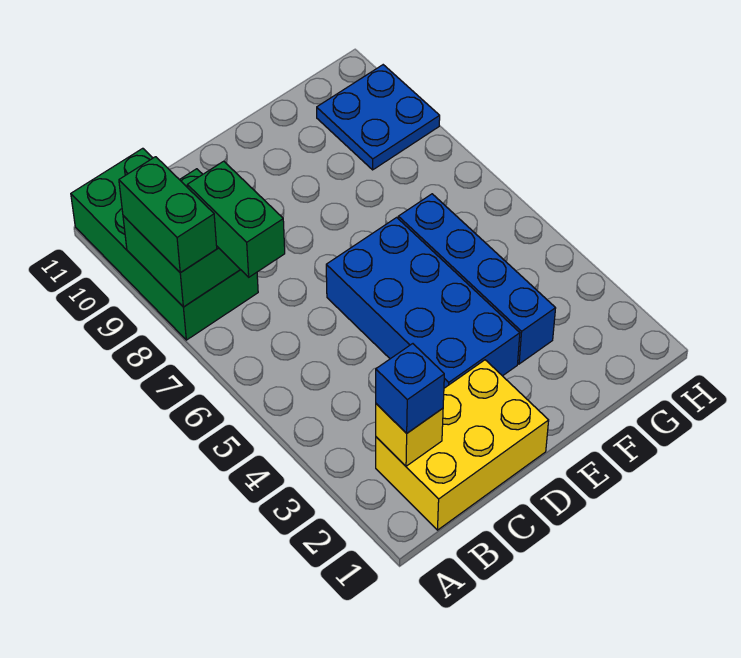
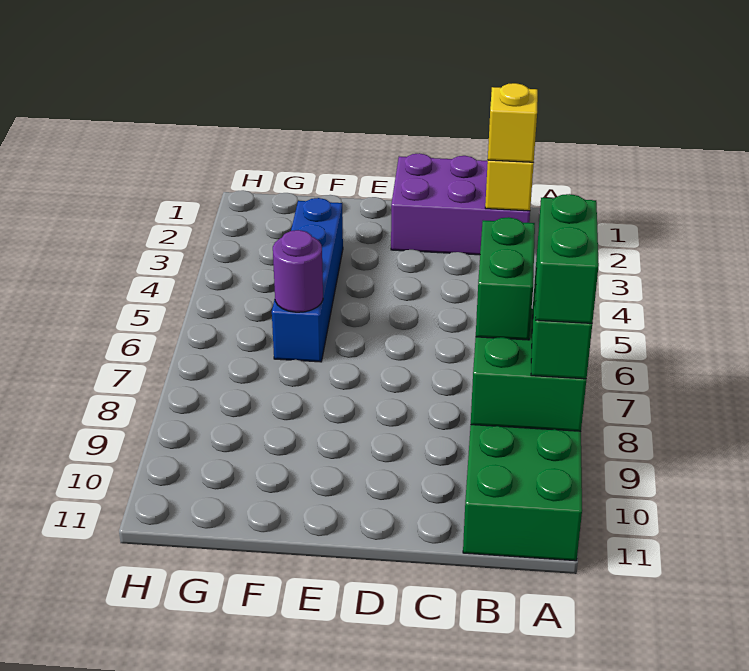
none -> green 1x2 brick [535,194,599,323]
yellow 2x3 brick [376,360,549,530] -> purple 2x3 brick [391,153,530,255]
blue 1x1 brick [376,344,444,433] -> yellow 1x1 brick [488,83,538,162]
blue 2x4 brick [326,217,520,388] -> none
none -> purple 1x1 round brick [273,230,323,312]
blue 2x2 plate [317,65,440,170] -> none

